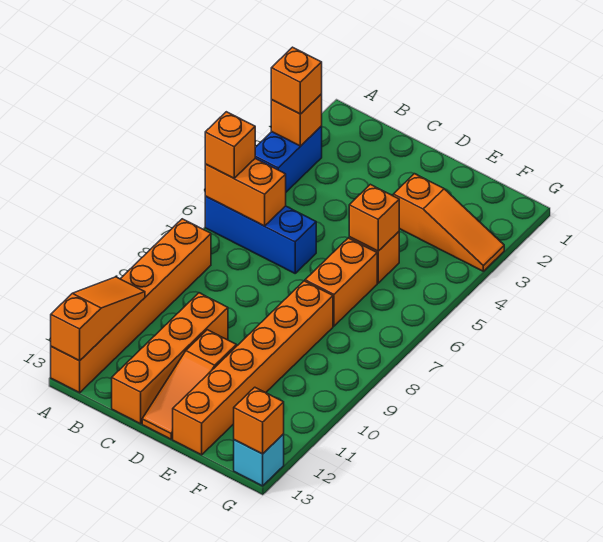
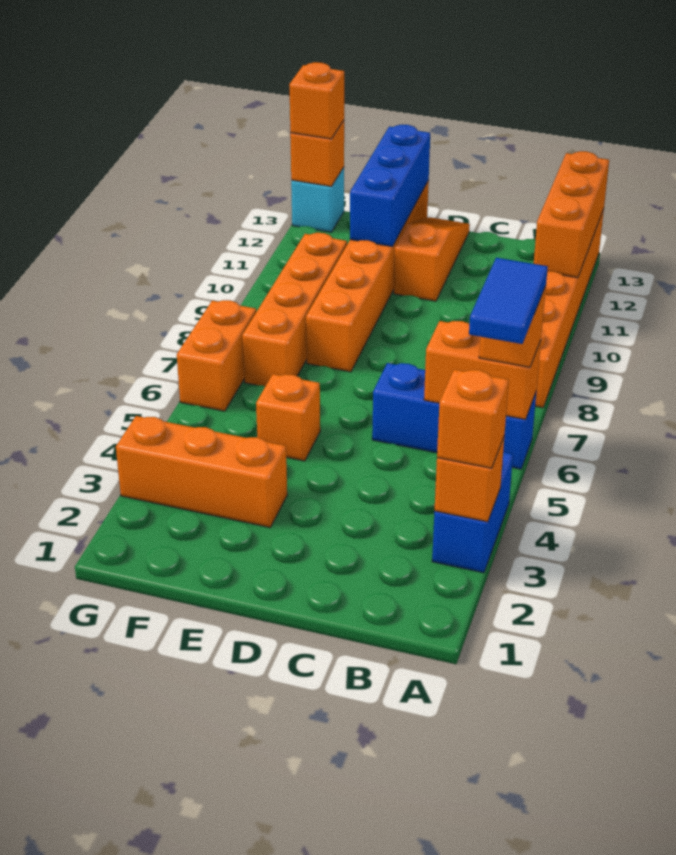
none -> blue 1x2 tile [469,258,548,344]
orange 1x3 slope [51,277,145,361] -> orange 1x3 brick [534,151,609,278]
orange 1x4 brick [112,293,228,424] -> orange 1x4 brick moved to [242,232,347,386]
orange 1x3 slope [393,174,504,271] -> orange 1x3 brick [116,416,287,527]
orange 1x1 brick [349,184,399,251] -> orange 1x1 brick moved to [289,62,344,139]
orange 1x2 brick [305,238,377,326] -> orange 1x2 brick moved to [177,300,256,411]
none -> blue 1x3 brick [350,125,430,247]

